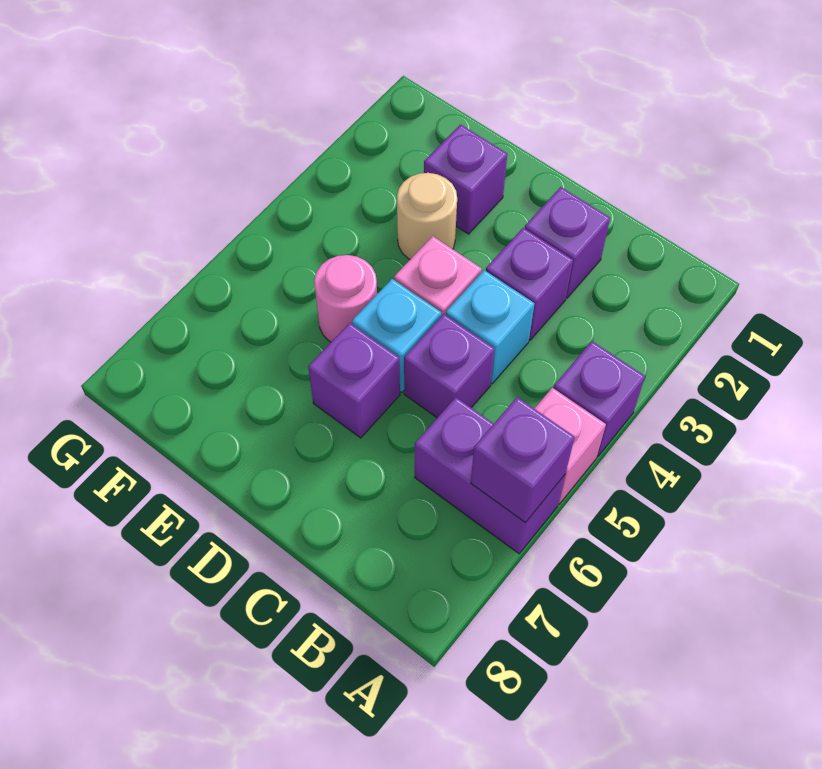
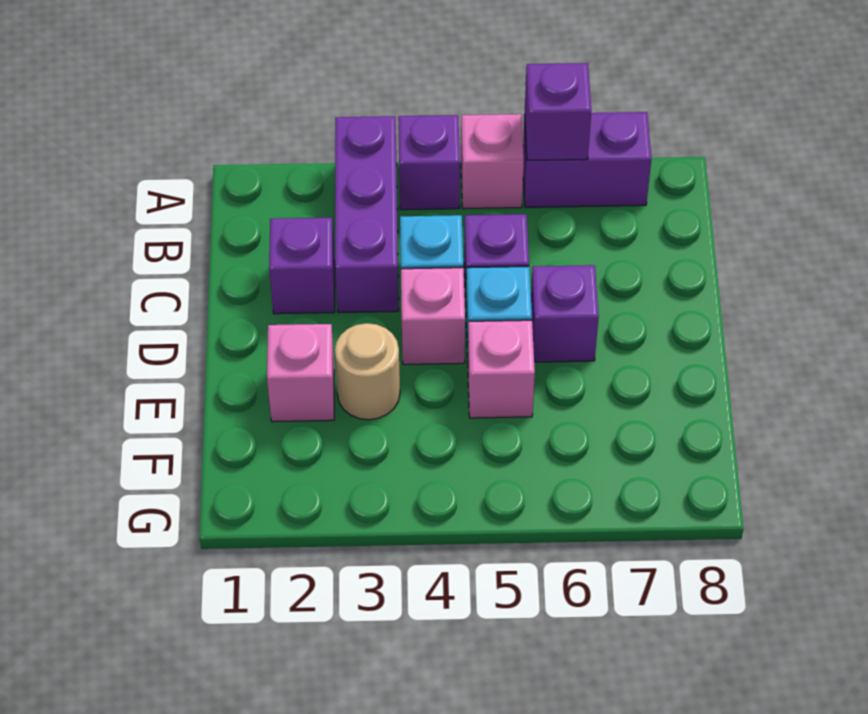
purple 1x2 brick [415,397,565,554] -> purple 1x2 brick turned to [523,112,651,207]
purple 1x1 brick [486,228,573,340] -> purple 1x3 brick [335,116,399,312]
purple 1x1 brick [424,125,507,234] -> pink 1x1 brick [267,324,334,422]
pink 1x1 round brick [314,255,377,342] -> pink 1x1 brick [468,320,535,418]

